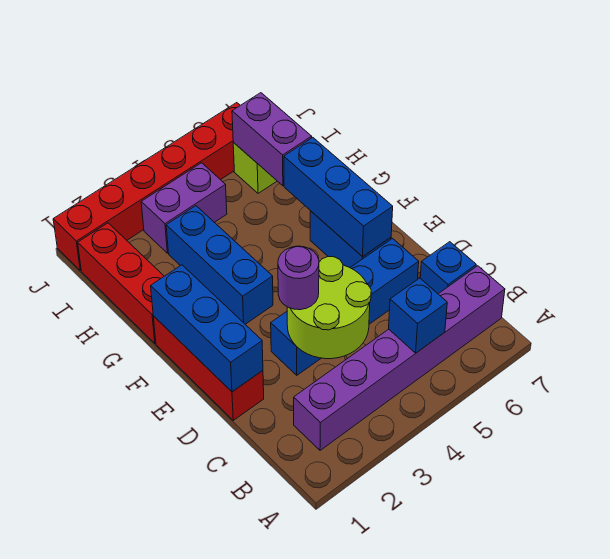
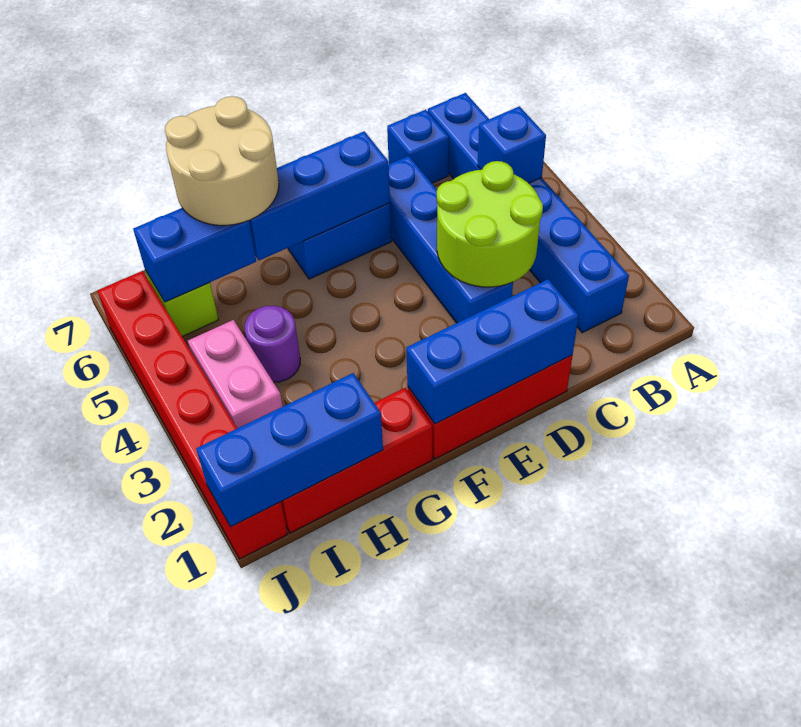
purple 1x6 brick [294,266,505,450] -> blue 1x6 brick [428,93,629,333]
purple 1x1 round brick [278,246,319,310] -> purple 1x1 round brick moved to [245,306,300,382]
blue 1x3 brick [166,206,273,324] -> blue 1x3 brick moved to [196,373,383,527]
none -> tan 2x2 round brick [165,96,279,225]
purple 1x2 brick [232,93,312,186] -> blue 1x2 brick [133,208,256,302]
purple 1x2 brick [141,163,227,253] -> pink 1x2 brick [188,320,283,428]

